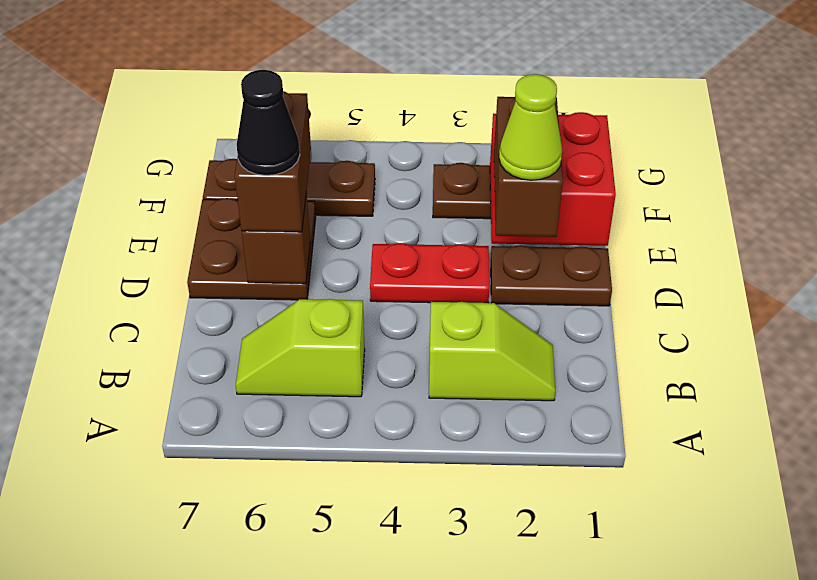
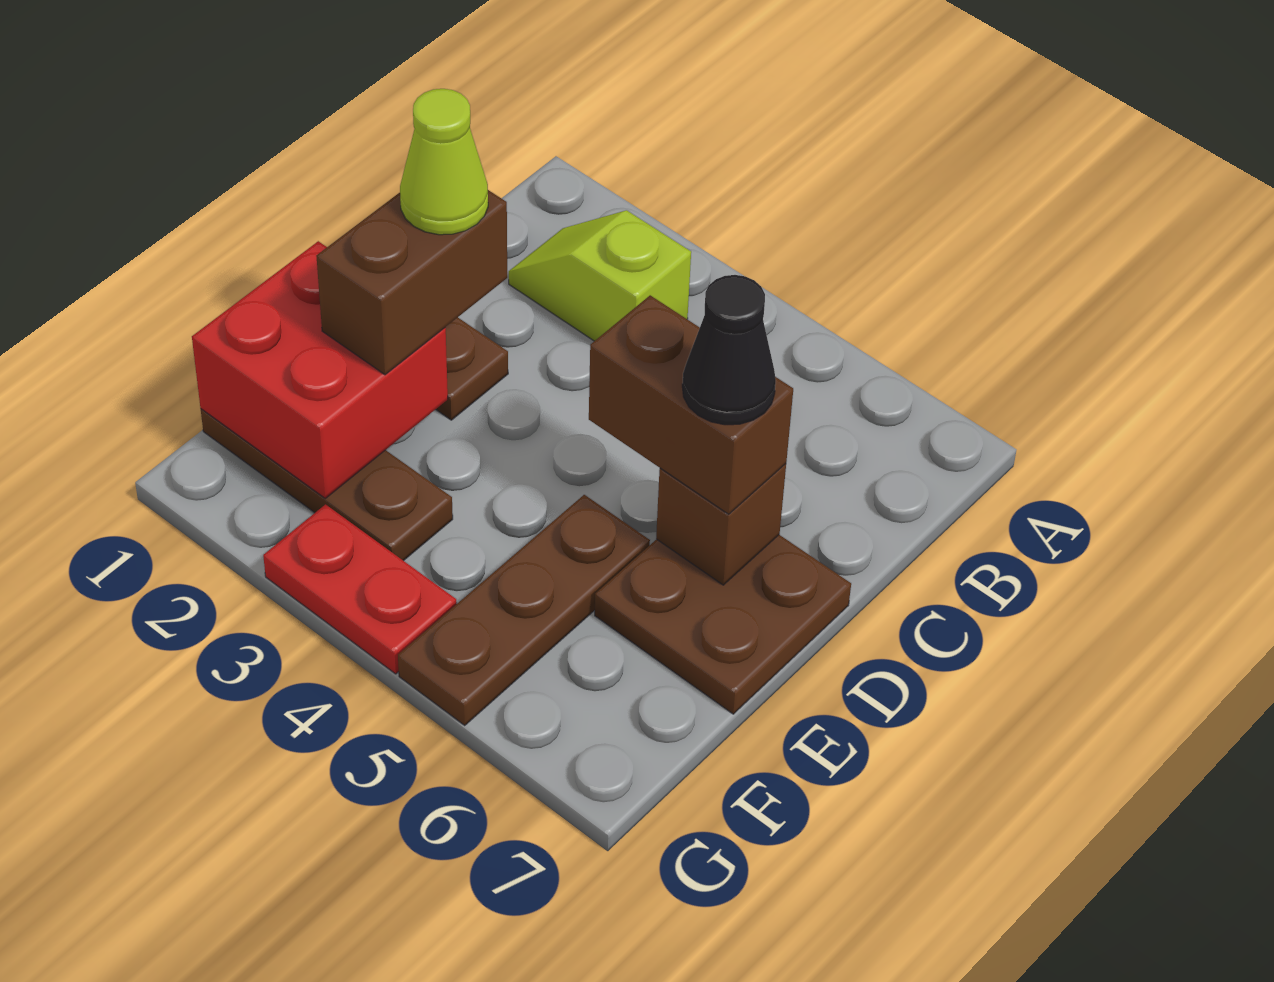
lime 1x2 slope [236,299,365,397] -> none
red 1x2 plate [370,243,489,303] -> red 1x2 plate moved to [263,504,457,674]
brown 1x2 brick [235,91,311,232] -> brown 1x2 brick turned to [589,295,793,514]
brown 1x3 plate [203,159,375,216] -> brown 1x3 plate turned to [398,495,650,725]

